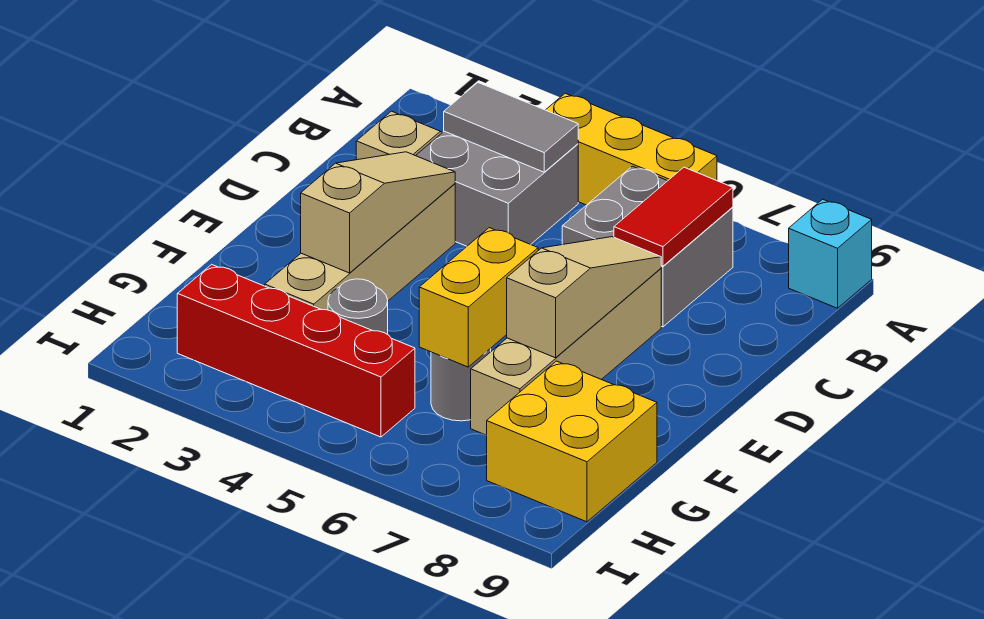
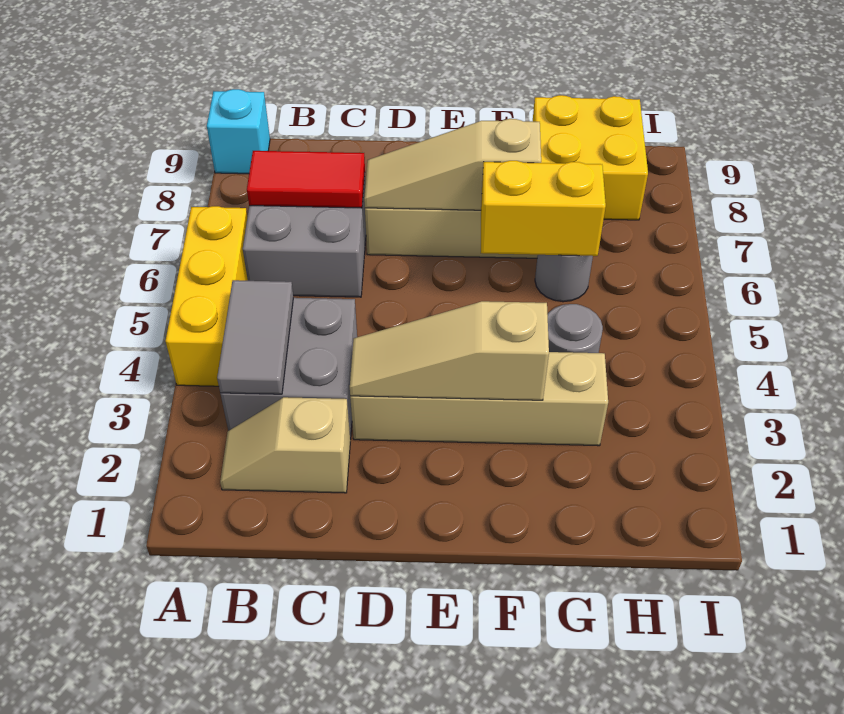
red 1x4 brick [177,264,415,437] -> none

